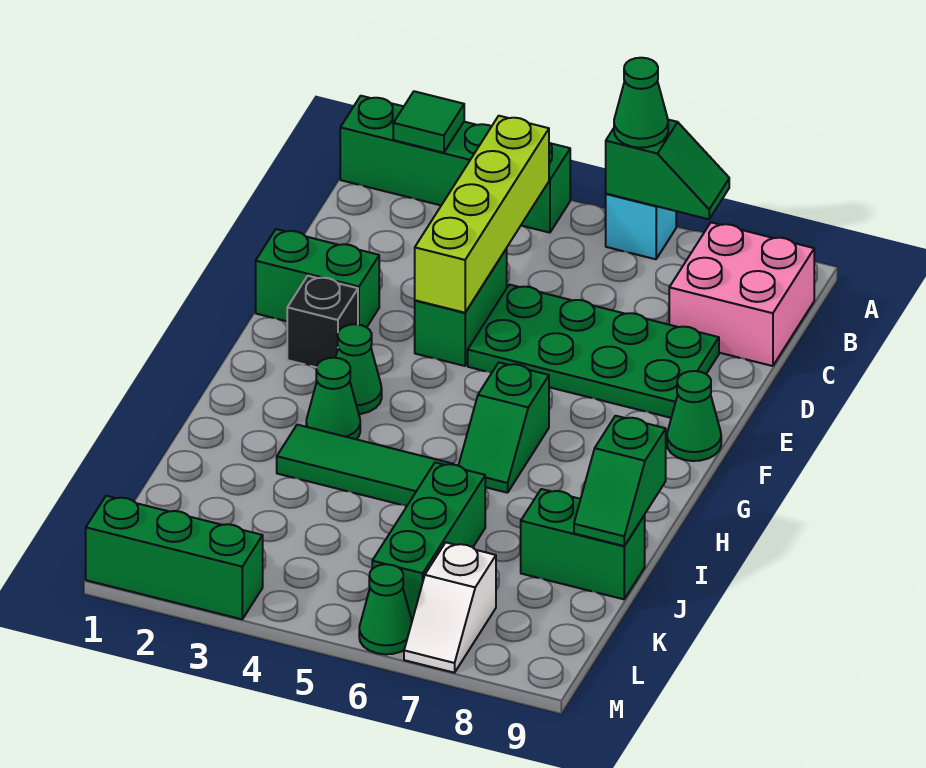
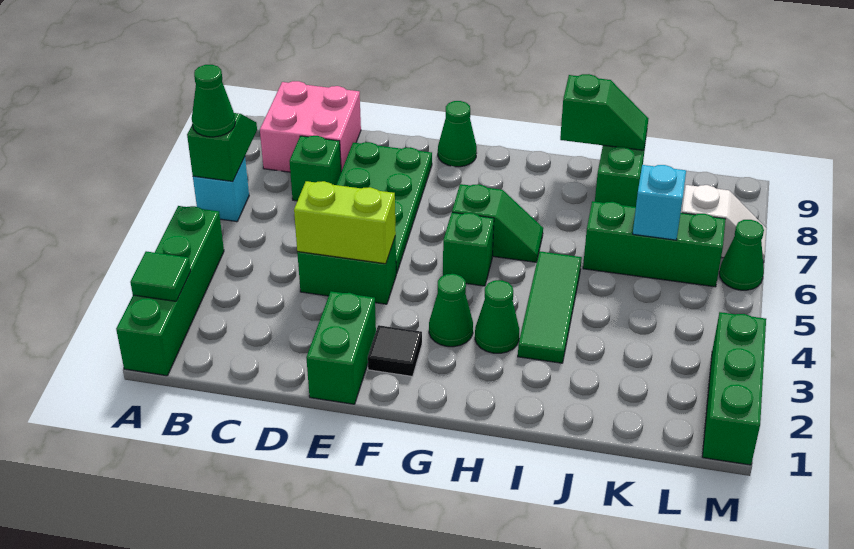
lime 1x4 brick [415,116,549,313] -> lime 1x2 brick [294,181,396,264]
none -> green 1x1 brick [290,136,341,201]
black 1x1 brick [287,276,358,367] -> black 1x1 tile [368,325,422,376]
none -> green 1x1 brick [443,212,494,286]
none -> cyan 1x1 brick [633,165,686,240]

